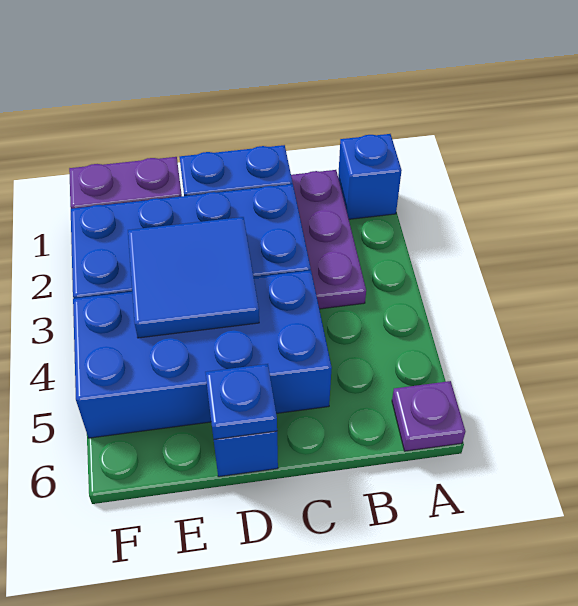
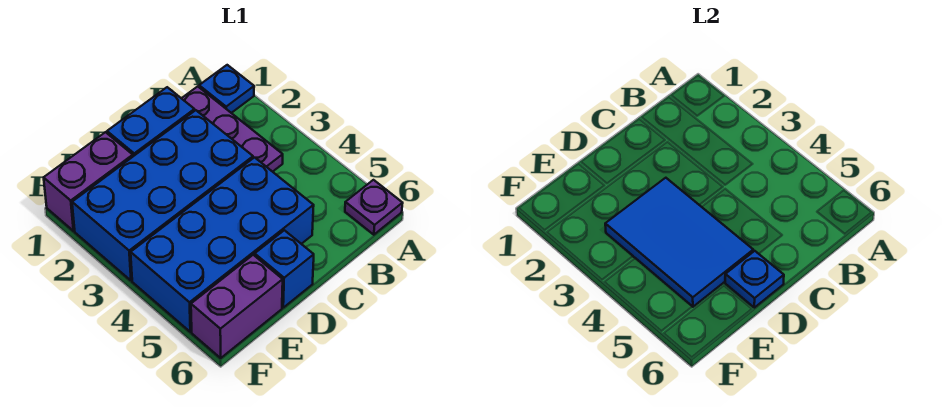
blue 1x1 brick [338,134,402,219] -> blue 1x1 plate [199,65,254,113]
blue 2x2 tile [128,217,259,338] -> blue 2x3 tile [605,178,753,307]
none -> purple 1x2 brick [191,255,283,358]

